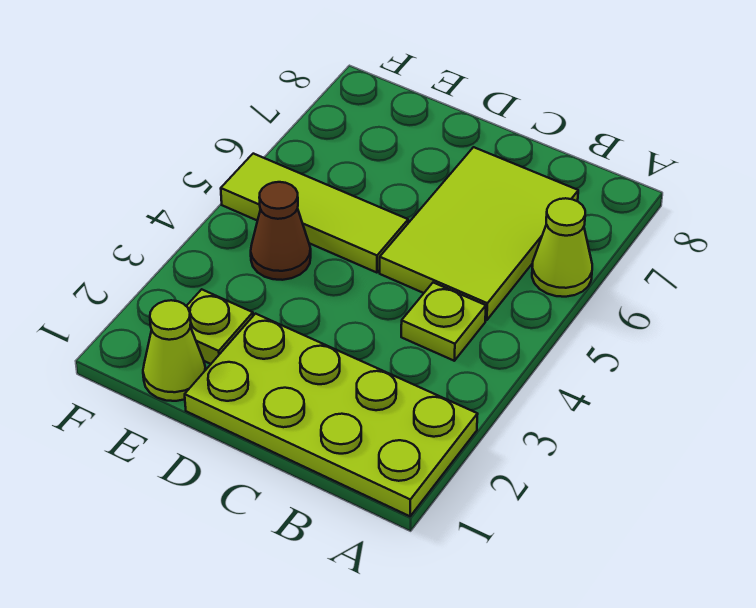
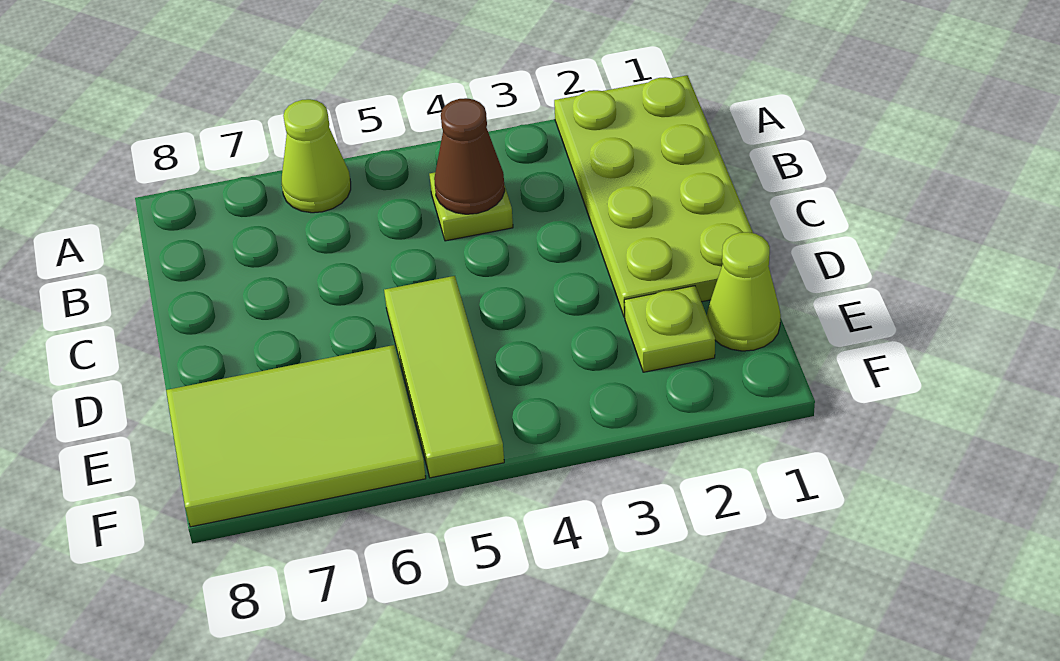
lime 2x3 tile [380,147,578,320] -> lime 2x3 tile moved to [166,345,426,527]
brown 1x1 cone [251,182,311,280] -> brown 1x1 cone moved to [434,98,505,214]

